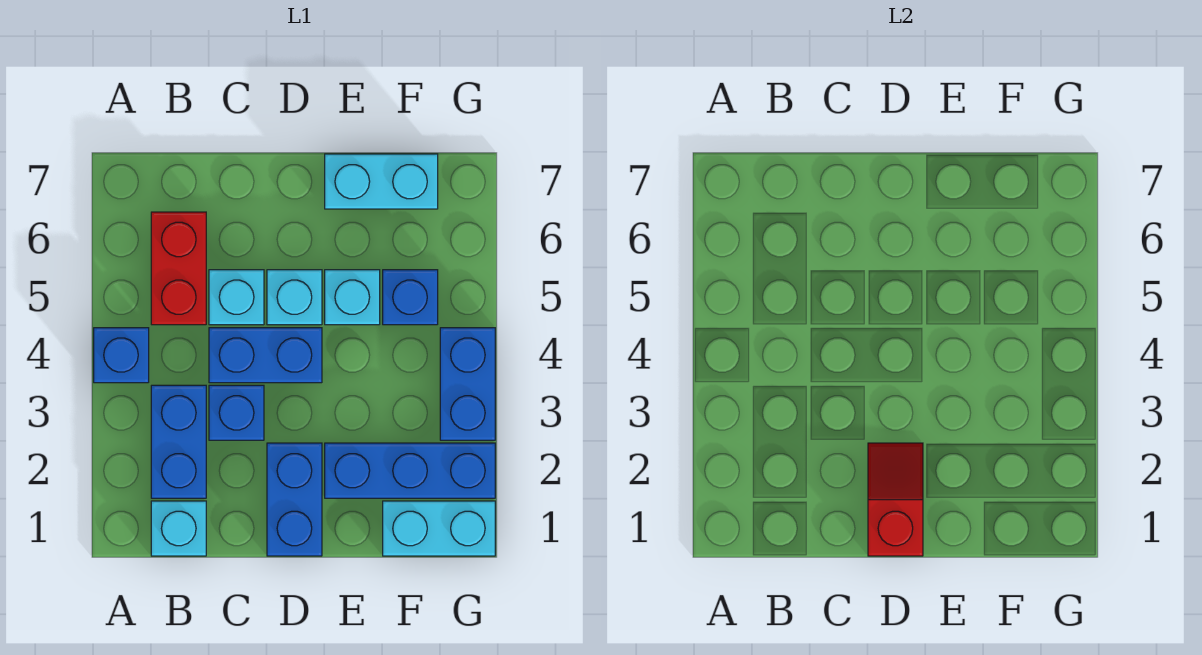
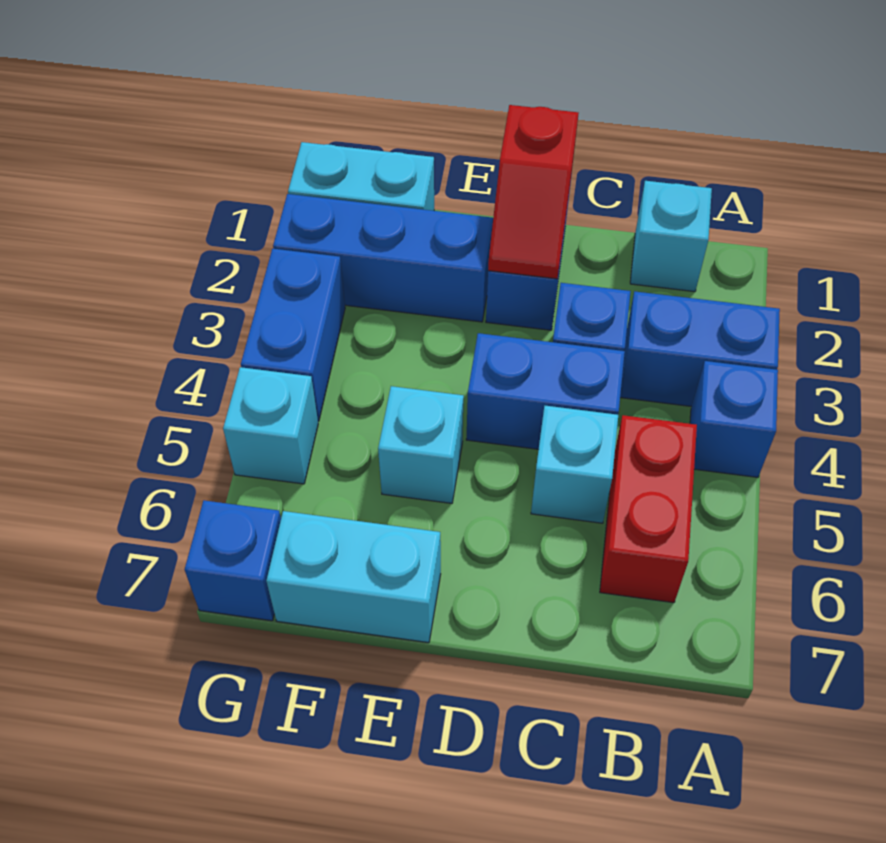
blue 1x2 brick [151,385,206,498] -> blue 1x2 brick turned to [620,291,780,407]
cyan 1x1 brick [267,270,322,325] -> cyan 1x1 brick moved to [223,367,318,484]
blue 1x1 brick [383,270,438,325] -> blue 1x1 brick moved to [185,500,281,621]

